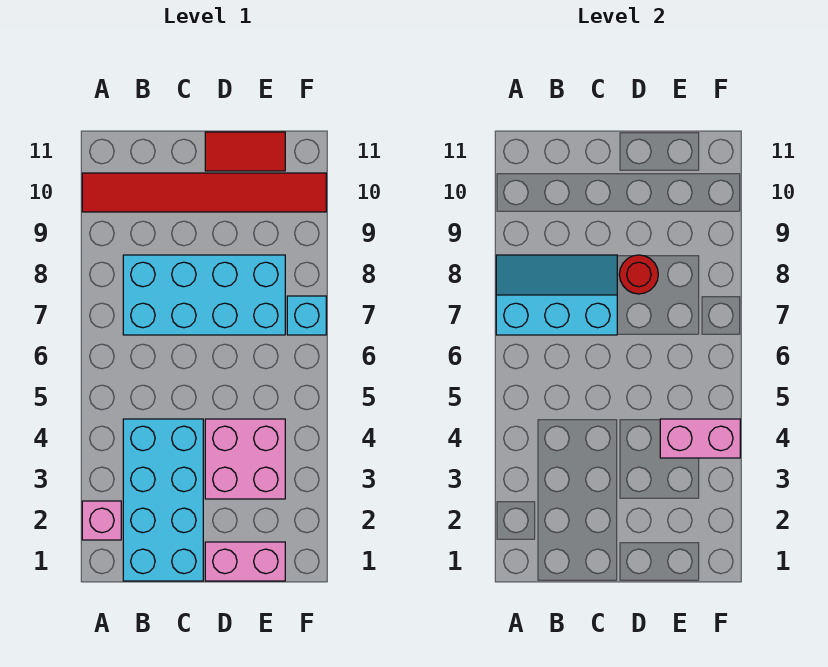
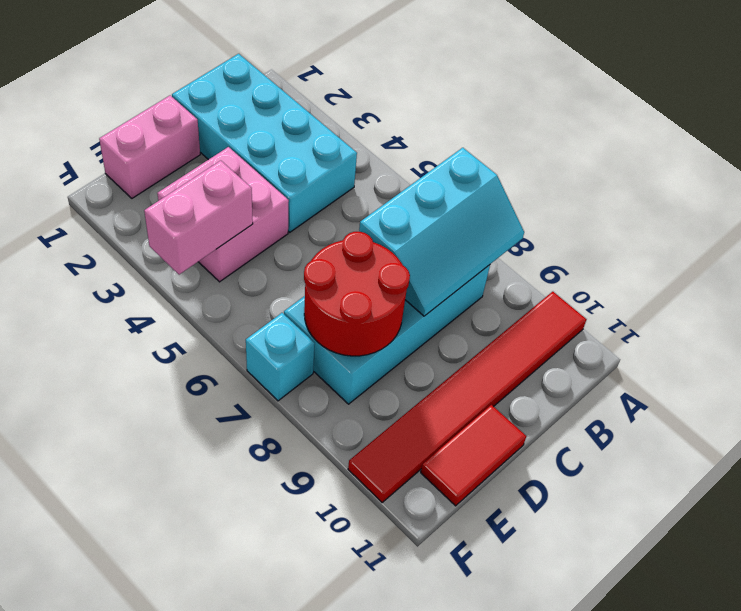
pink 1x1 brick [82,501,121,540] -> none
red 1x1 round brick [619,255,658,294] -> red 2x2 round brick [304,232,410,356]

